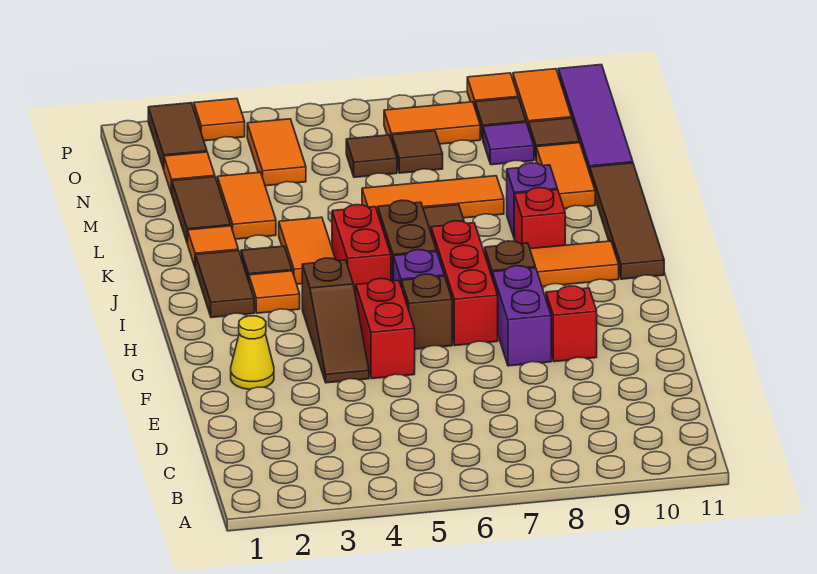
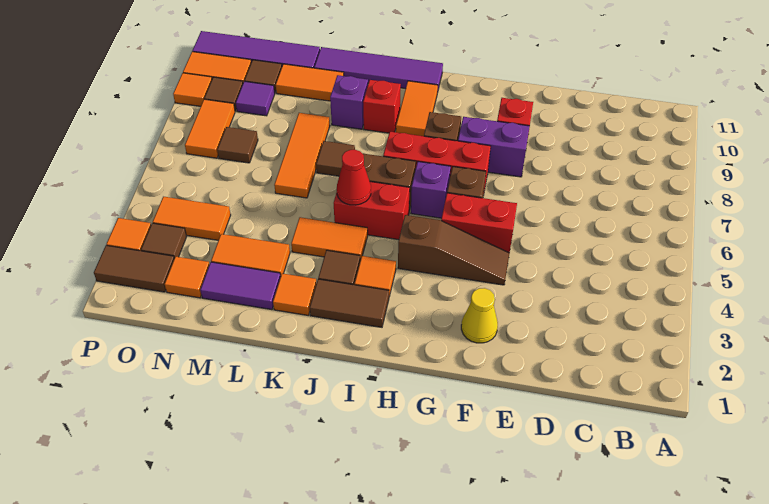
brown 1x4 tile [590,163,664,279] -> purple 1x4 tile [314,47,443,93]
none -> red 1x1 cone [337,150,371,205]
brown 1x2 tile [172,177,231,243] -> purple 1x2 tile [200,262,281,310]
brown 1x1 tile [346,135,397,177] -> brown 1x1 tile moved to [141,223,187,258]

